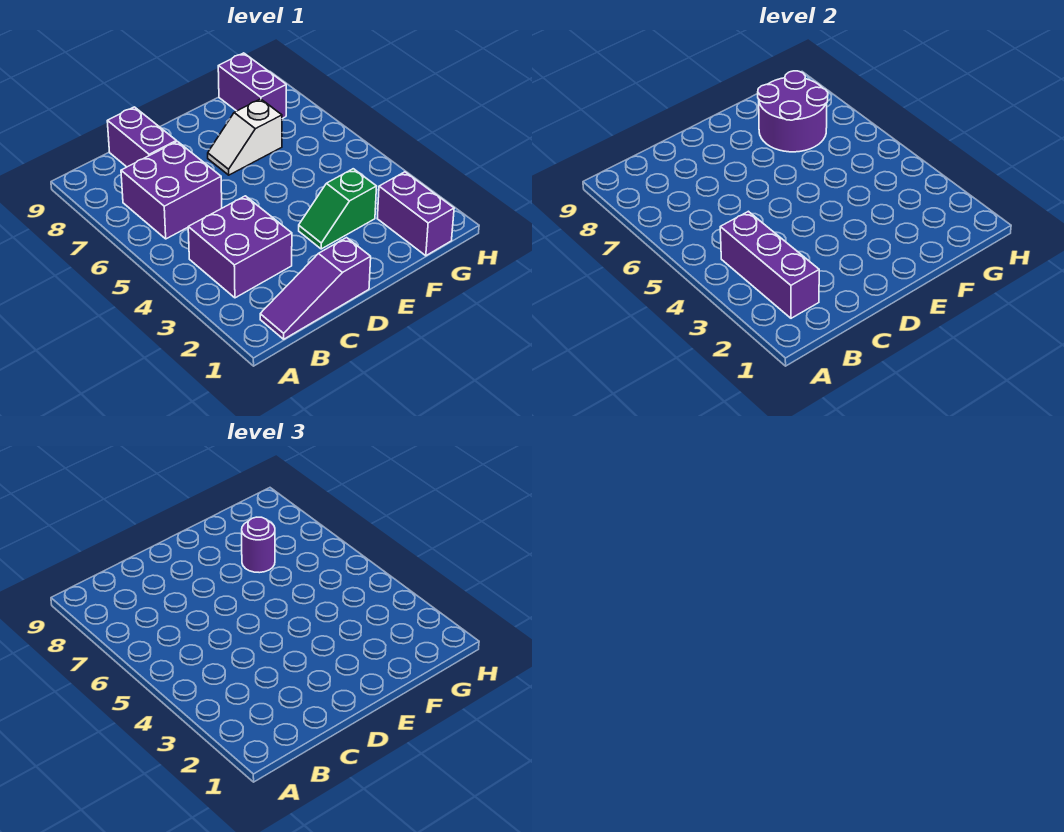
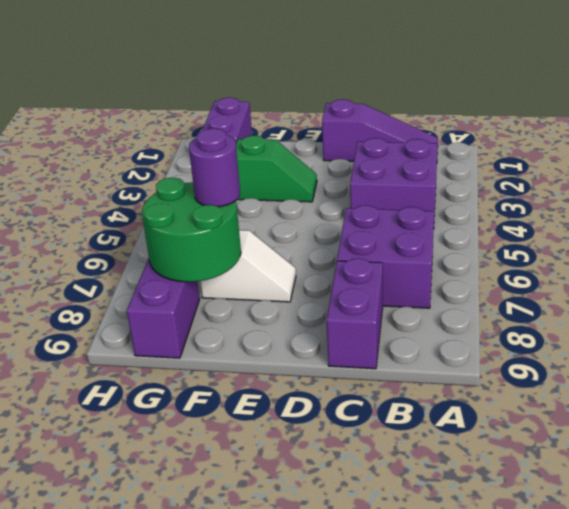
purple 1x3 brick [720,211,819,318] -> none
purple 2x2 round brick [758,71,828,152] -> green 2x2 round brick [142,178,241,282]

